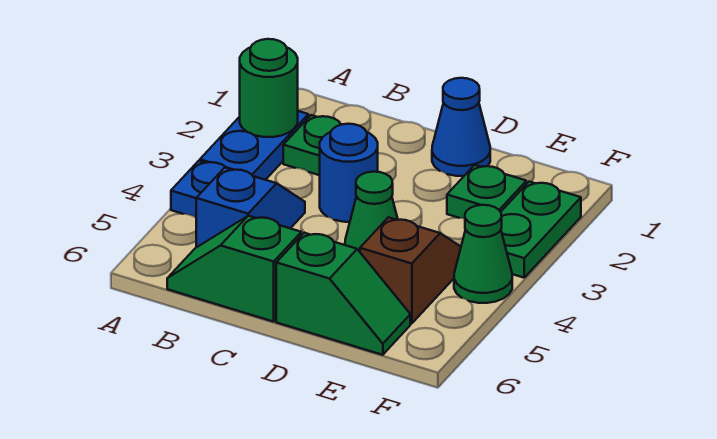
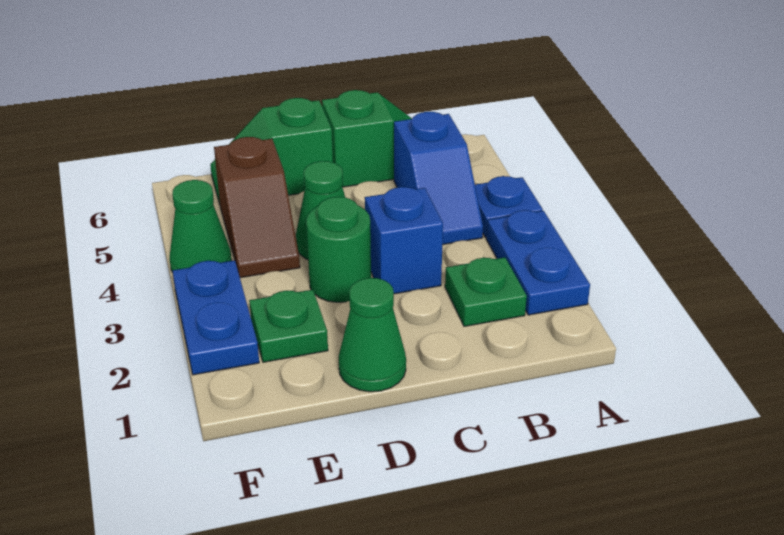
green 1x1 round brick [240,39,298,137] -> green 1x1 round brick moved to [306,197,371,302]
blue 1x1 round brick [320,124,378,222] -> blue 1x1 brick [365,187,443,294]
blue 1x1 cone [432,78,490,176] -> green 1x1 cone [339,278,406,392]
green 1x2 plate [501,182,581,278] -> blue 1x2 plate [173,260,259,375]

